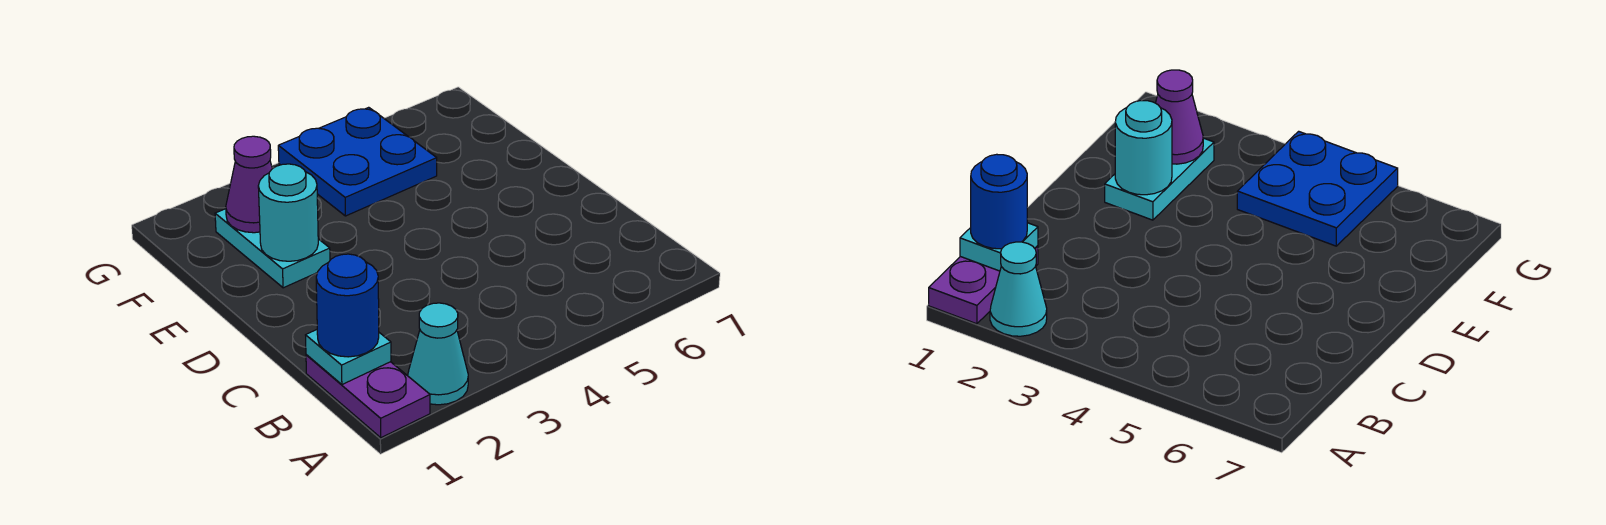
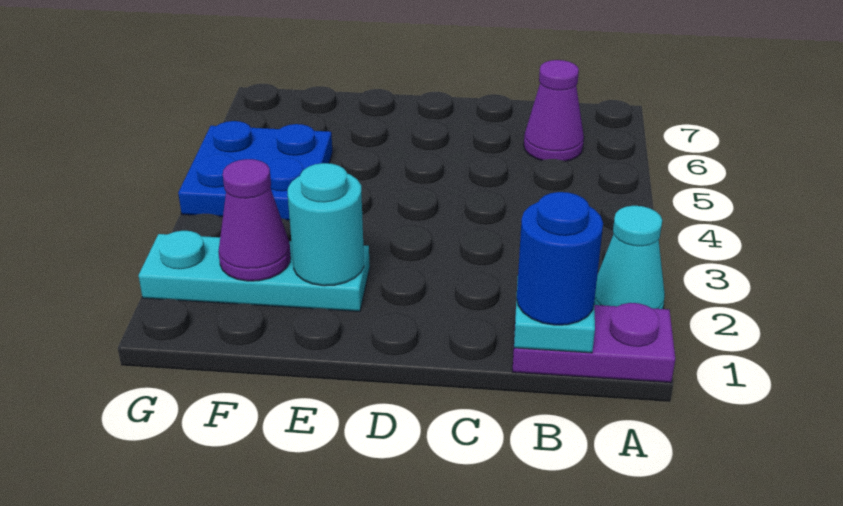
none -> purple 1x1 cone [524,60,584,161]
cyan 1x2 plate [215,209,330,288] -> cyan 1x3 plate [139,231,370,312]

